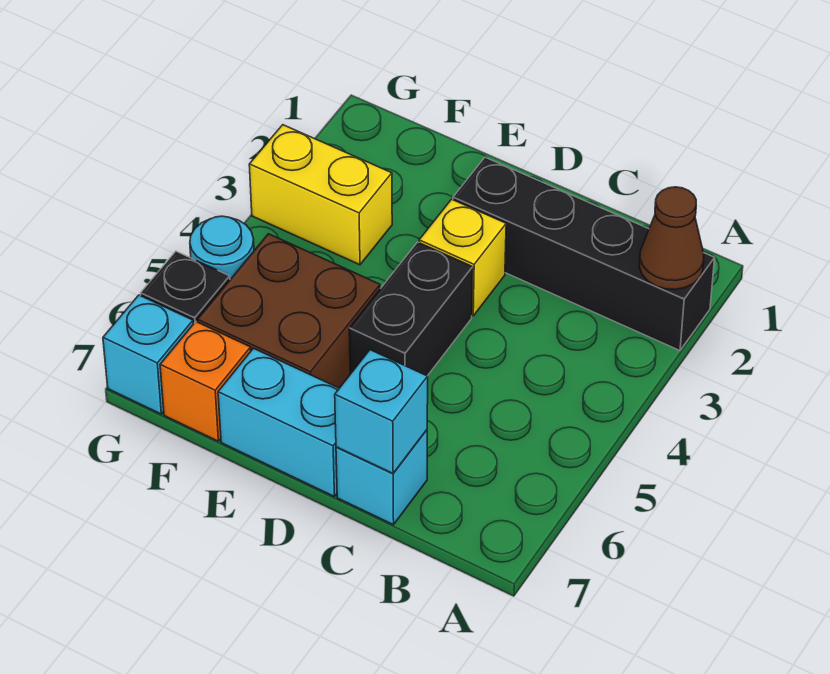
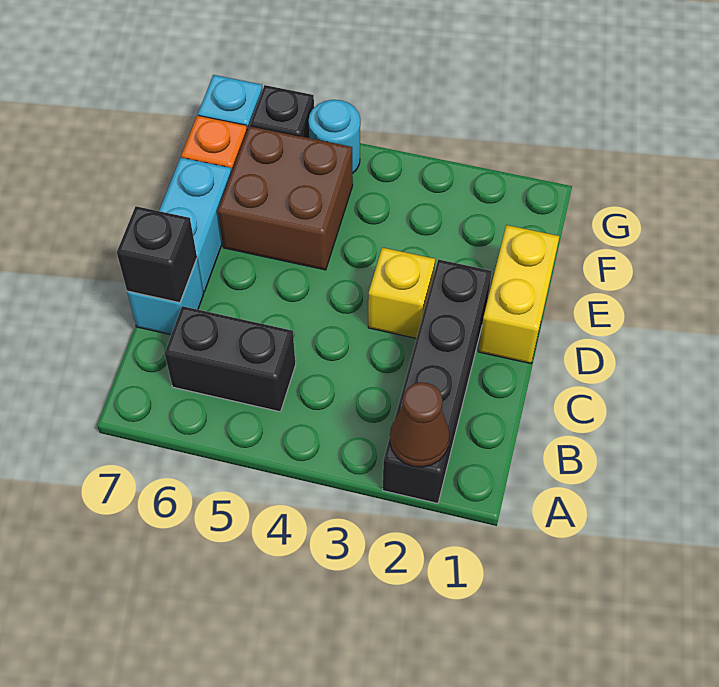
cyan 1x1 brick [335,350,428,473] -> black 1x1 brick [117,206,197,303]
black 1x2 brick [349,242,473,376] -> black 1x2 brick moved to [165,306,296,412]
yellow 1x2 brick [249,125,392,265] -> yellow 1x2 brick moved to [478,225,560,364]

